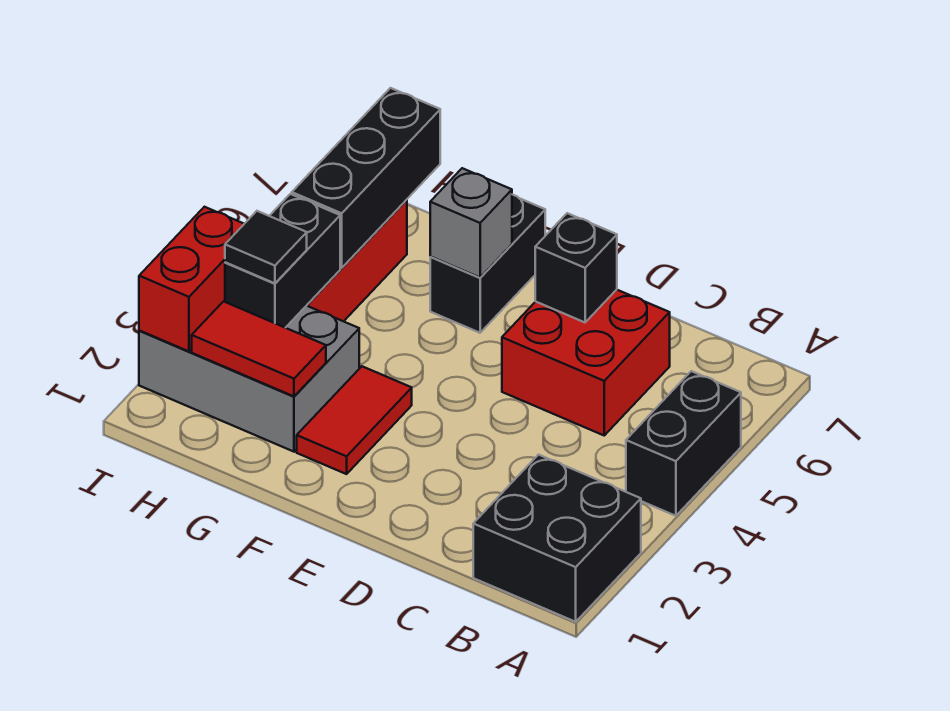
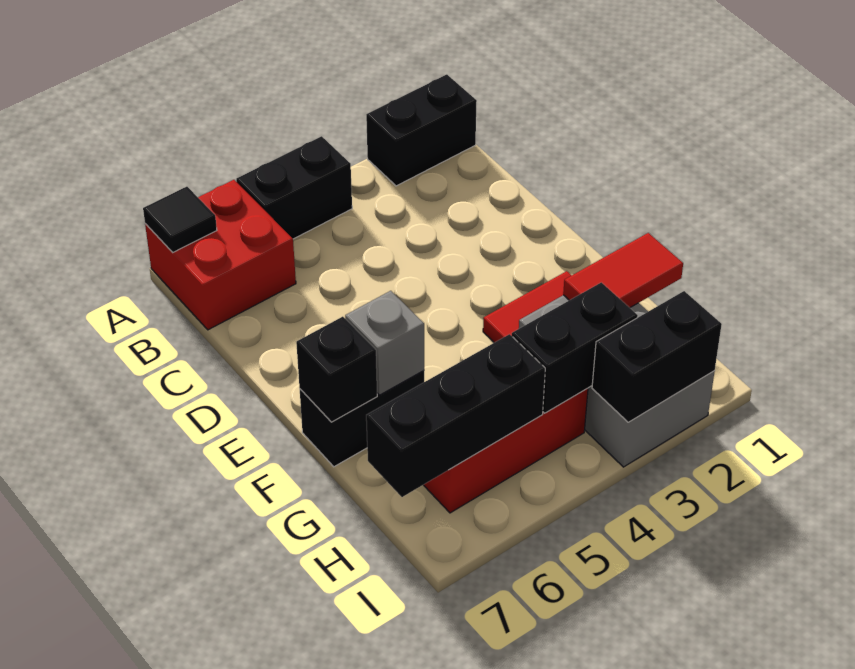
black 2x2 brick [473,455,641,622] -> black 1x2 brick [366,74,477,186]
red 2x2 brick [502,290,670,435] -> red 2x2 brick moved to [145,180,296,330]
black 1x1 brick [535,213,617,322] -> black 1x1 brick moved to [296,317,377,422]
red 1x2 tile [192,301,326,396] -> red 1x2 tile turned to [563,233,683,308]
black 1x1 tile [225,211,307,283] -> black 1x1 tile moved to [143,187,217,252]
red 1x2 brick [139,207,244,351] -> black 1x2 brick [592,291,722,422]

